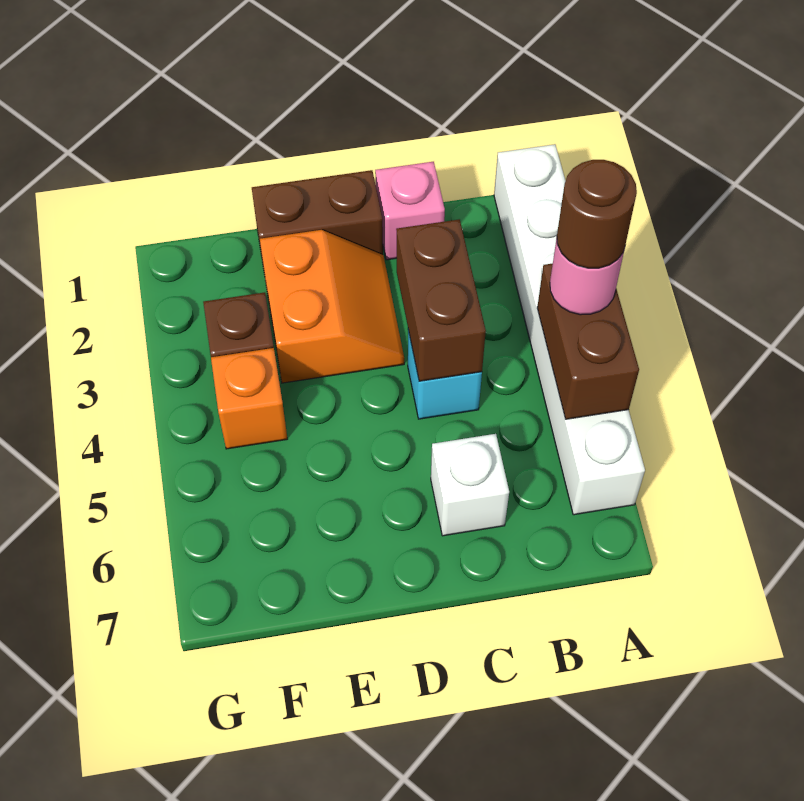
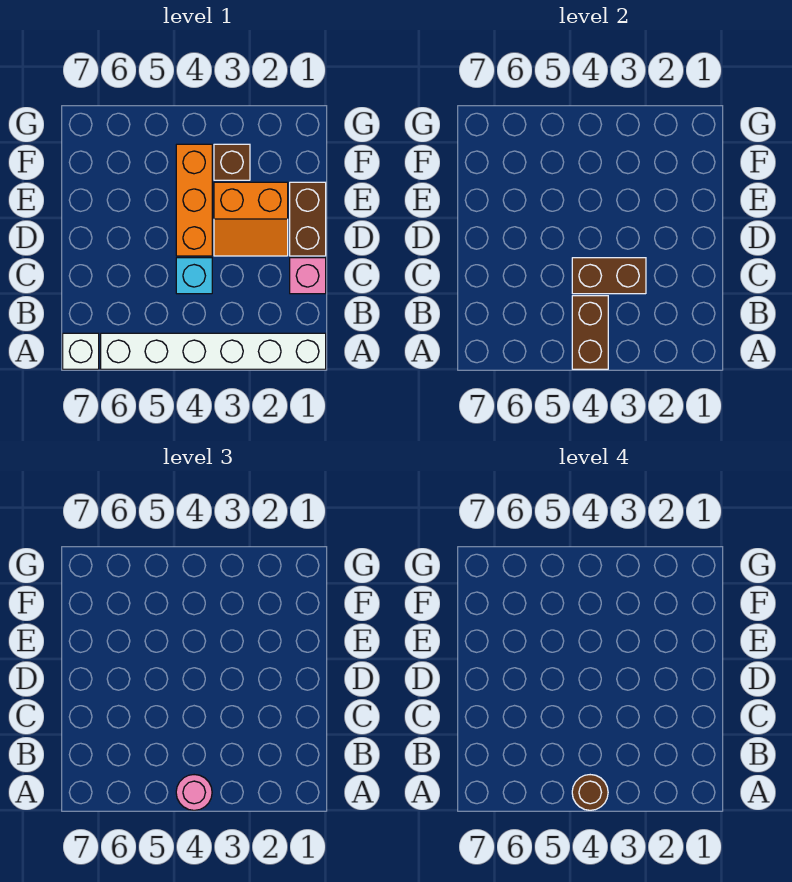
brown 1x2 brick [537,263,639,419] -> brown 1x2 brick turned to [572,296,608,369]
white 1x1 brick [431,434,509,536] -> white 1x1 brick moved to [63,333,99,369]
orange 1x1 brick [211,348,287,449] -> orange 1x3 brick [176,144,212,256]

